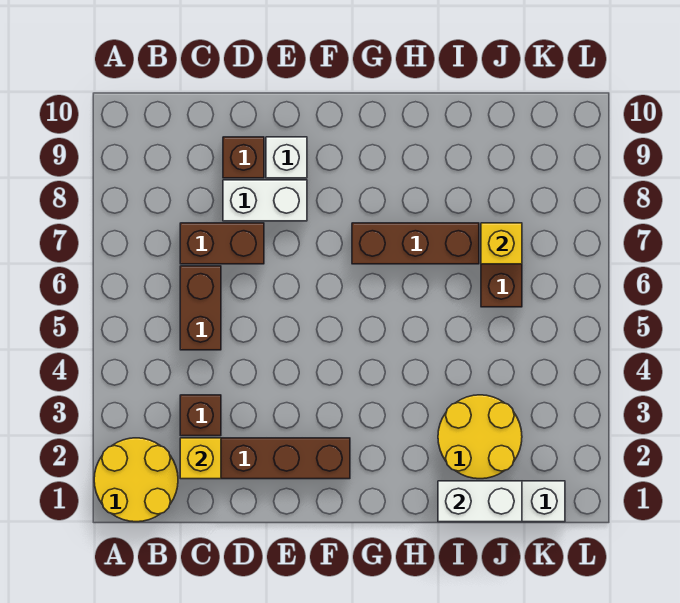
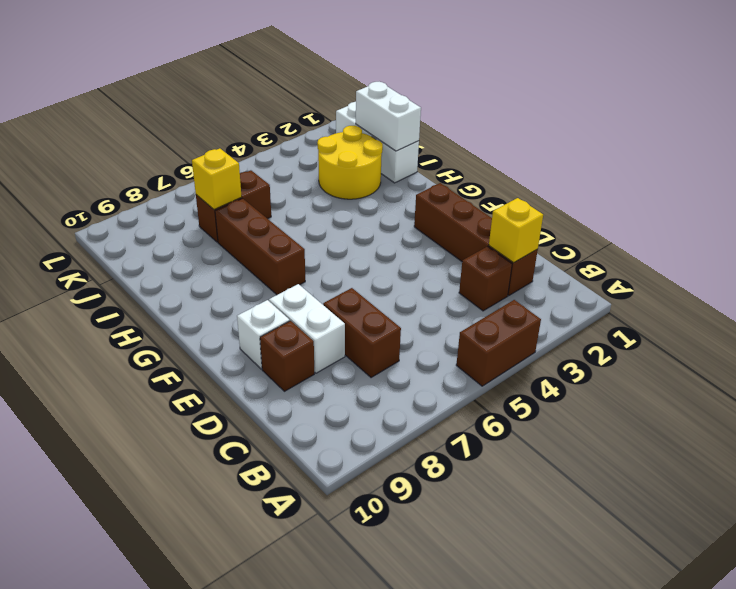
yellow 2x2 round brick [94,438,178,522] -> none
brown 1x2 brick [180,266,221,350] -> brown 1x2 brick moved to [456,300,541,386]

